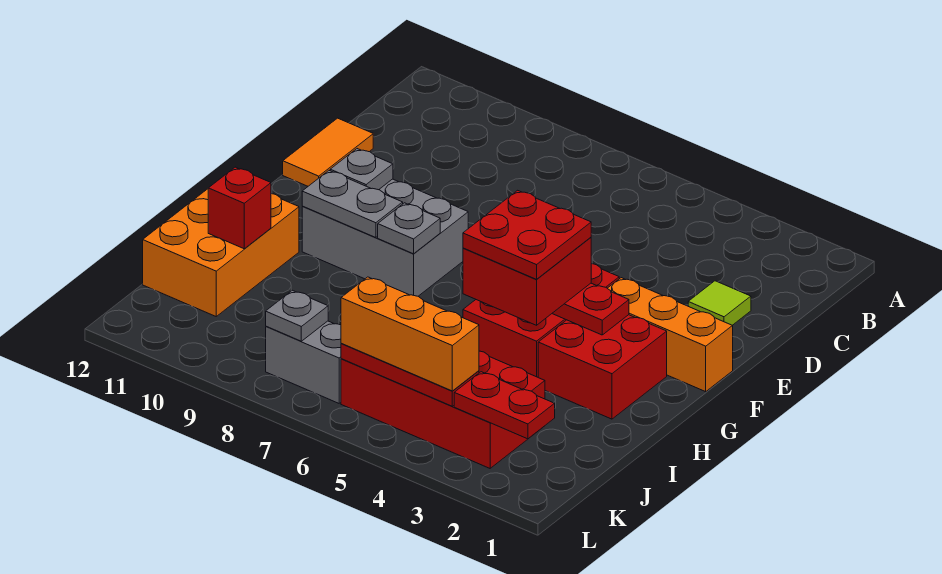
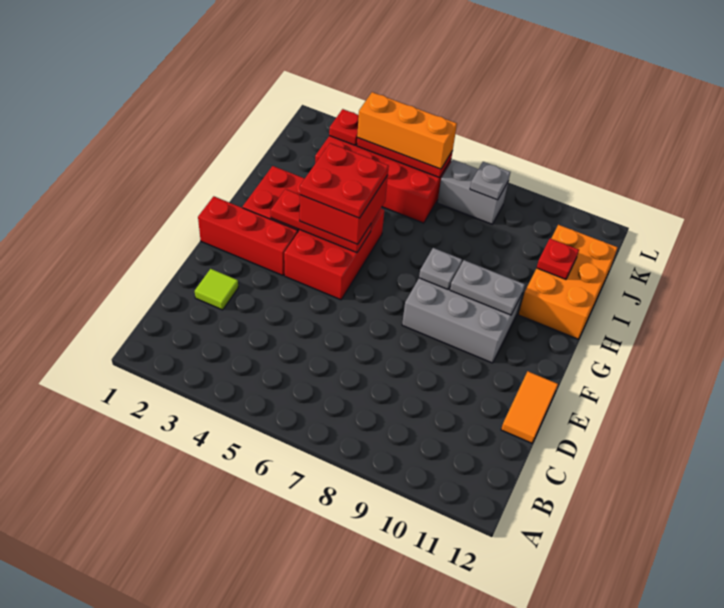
orange 1x3 brick [607,278,733,392] -> red 1x3 brick [198,196,298,275]
grey 1x1 plate [330,149,393,190] -> none
red 1x1 brick [208,167,271,249] -> red 1x1 plate [537,239,579,279]
red 1x2 plate [454,372,555,439] -> red 1x1 plate [329,109,359,145]

